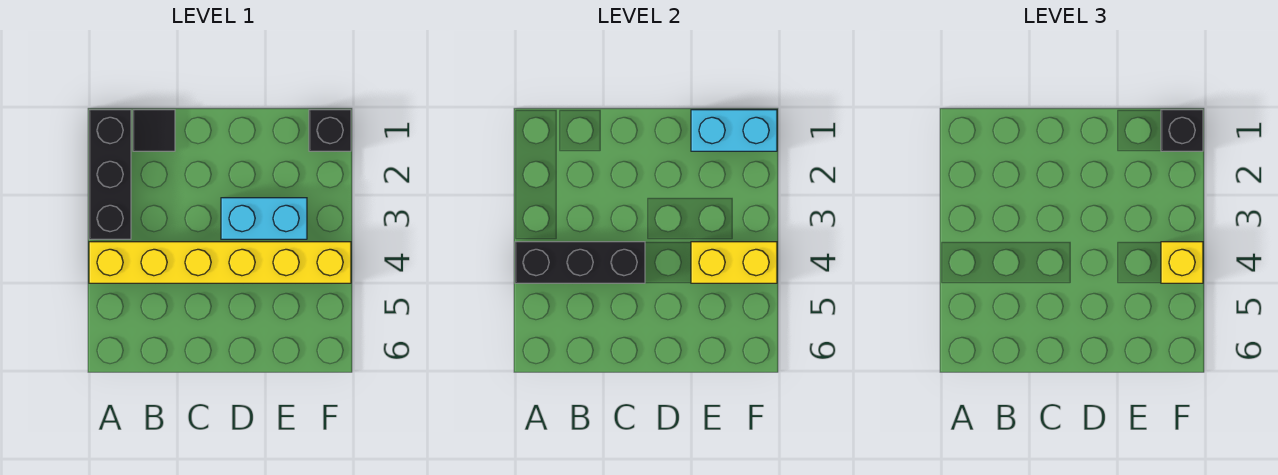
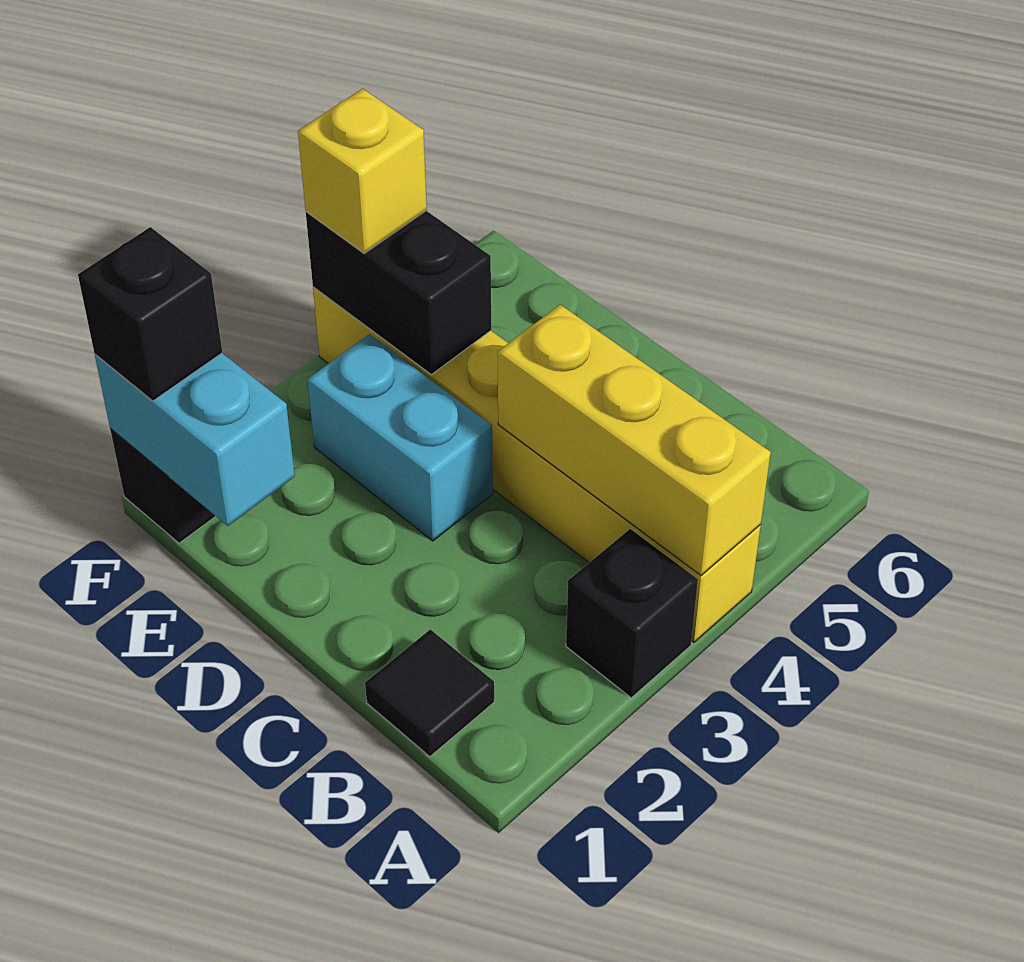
black 1x3 brick [89,110,131,239] -> black 1x1 brick [566,529,698,698]
black 1x3 brick [515,242,645,283] -> yellow 1x3 brick [498,305,771,575]
yellow 1x2 brick [691,242,777,283] -> black 1x2 brick [306,211,491,374]

